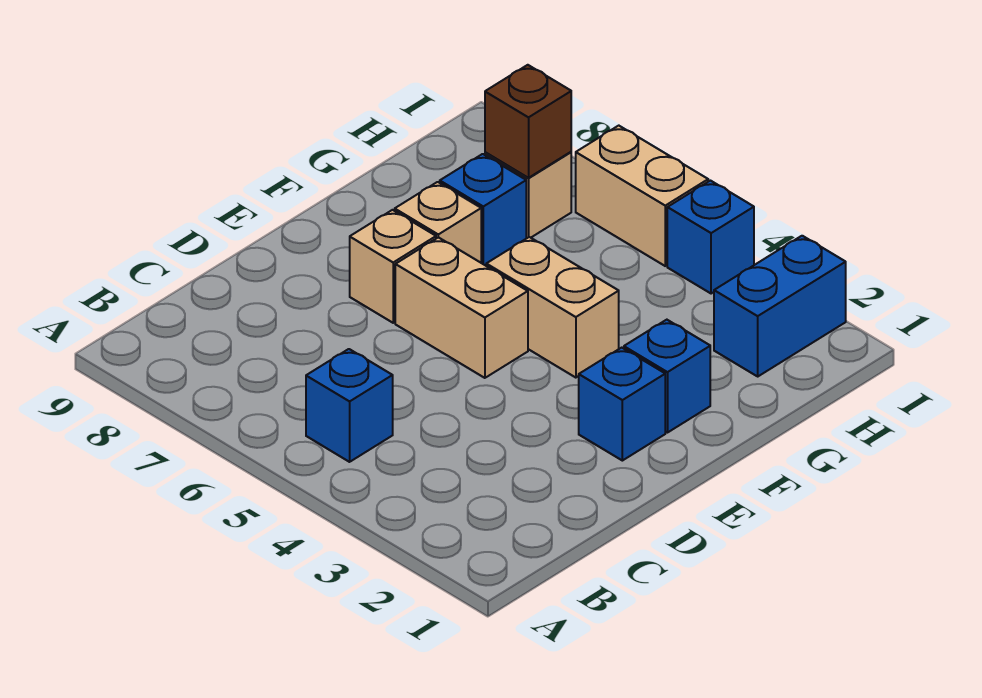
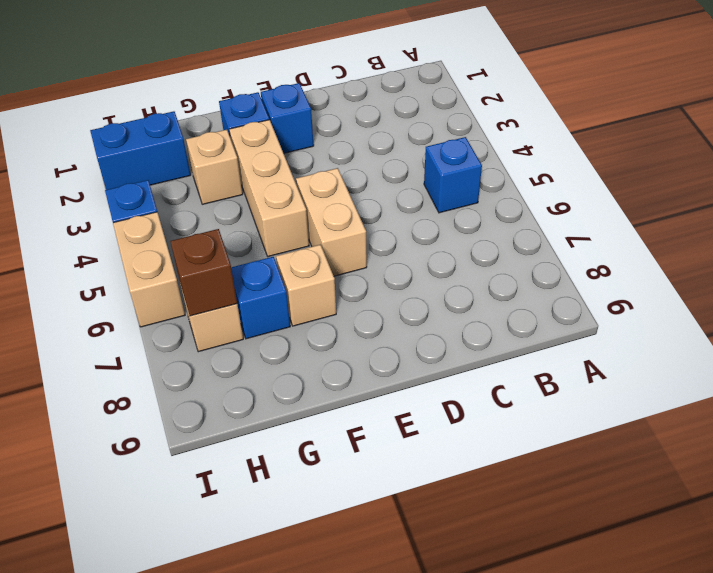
tan 1x1 brick [350,210,436,323] -> tan 1x1 brick moved to [186,130,243,204]
tan 1x2 brick [486,237,619,378] -> tan 1x3 brick [229,120,309,257]

